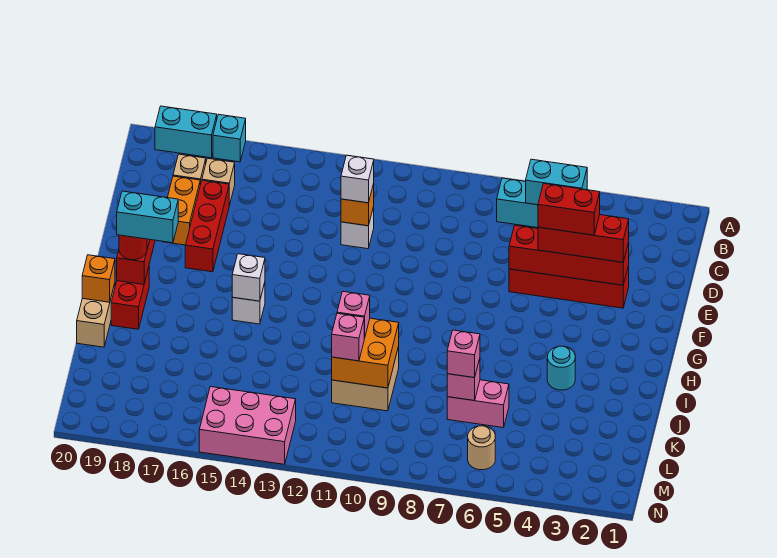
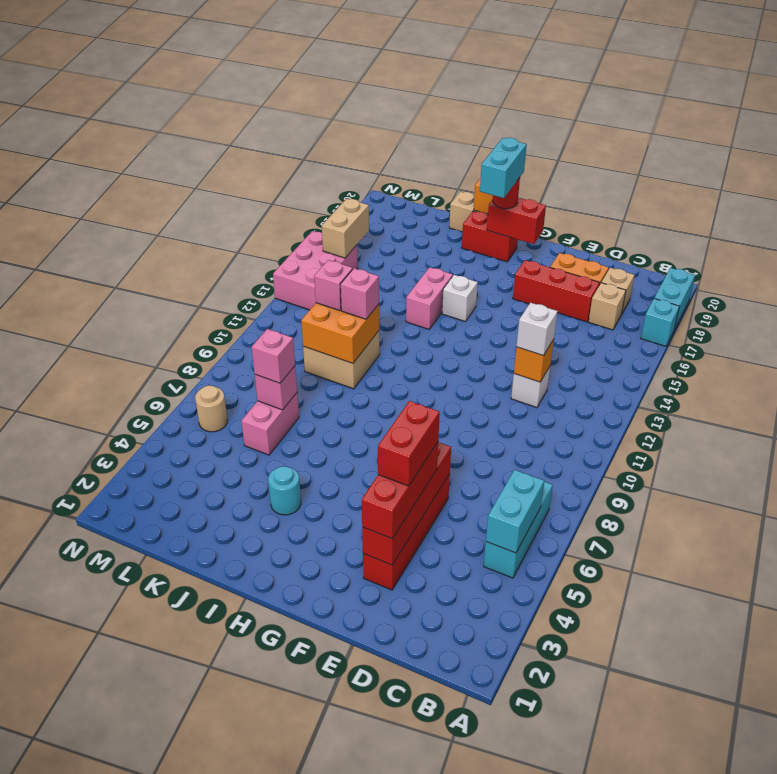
white 1x1 brick [232,254,265,301] -> none
none -> pink 1x2 brick [406,267,453,329]
none -> tan 1x2 brick [322,199,369,258]

